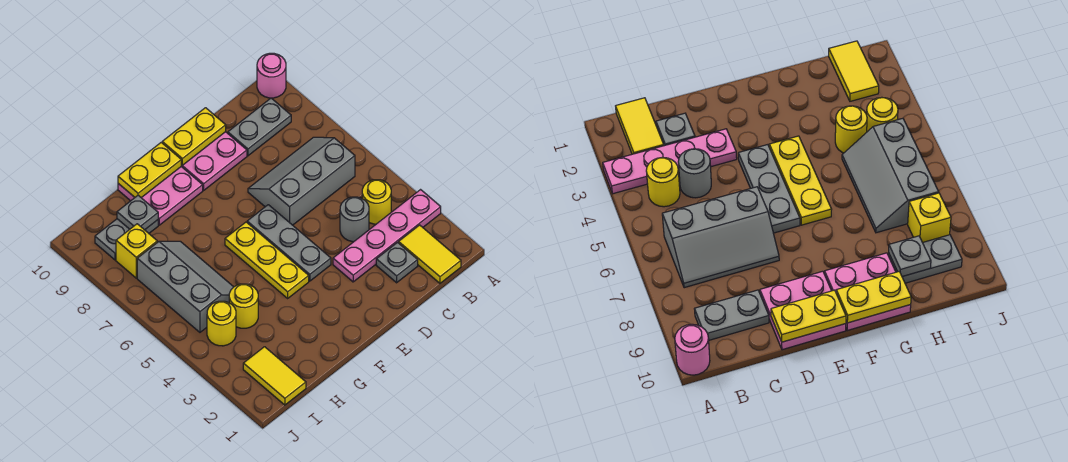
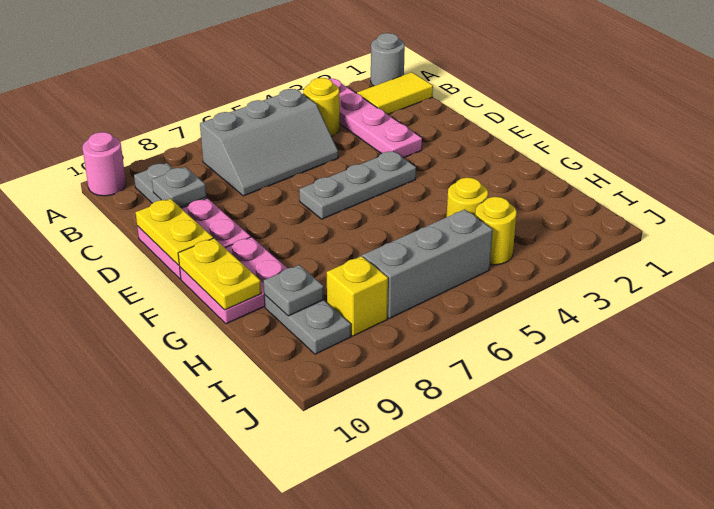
grey 2x3 slope [248,137,355,225] -> grey 2x3 slope turned to [200,89,338,196]
grey 1x1 plate [376,243,418,283] -> grey 1x1 plate moved to [152,167,206,207]
grey 1x1 round brick [340,197,369,242] -> grey 1x1 round brick moved to [371,33,405,86]
yellow 1x3 plate [225,222,309,298] -> none
yellow 1x2 tile [243,347,306,405] -> none

